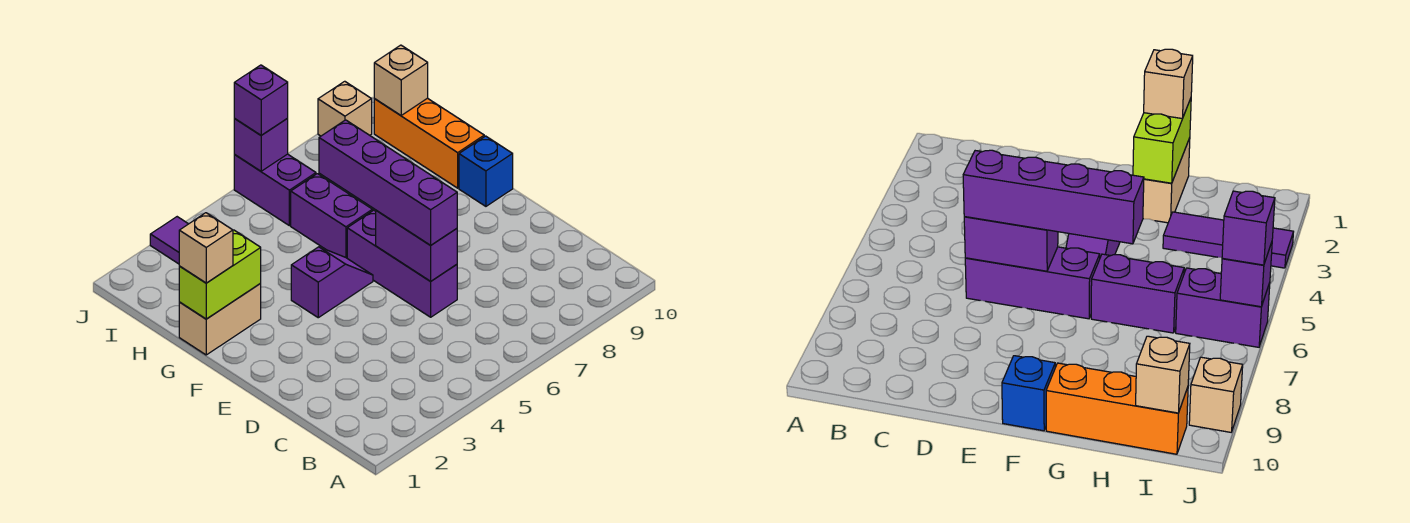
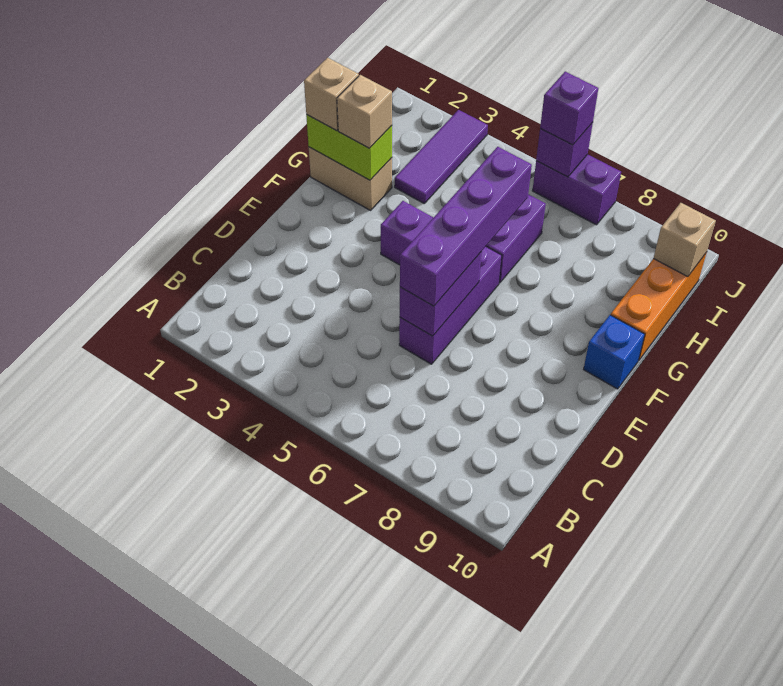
purple 1x2 brick [234,154,316,226] -> purple 1x2 brick turned to [532,154,621,225]
tan 1x1 brick [318,81,372,136] -> tan 1x1 brick moved to [337,75,392,148]

